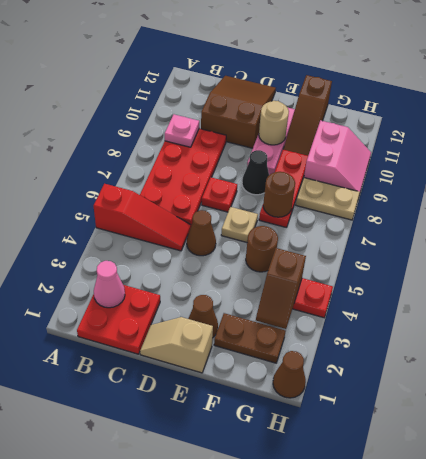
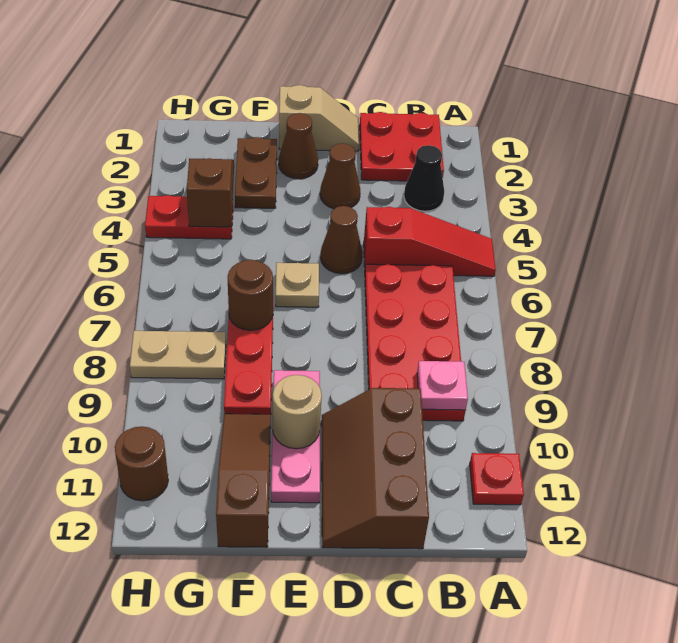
red 1x3 slope [94,184,191,251] -> red 1x3 slope turned to [364,207,496,276]
pink 1x1 cone [94,261,125,308] -> none
brown 2x3 slope [201,76,276,148] -> brown 2x3 slope turned to [321,388,429,549]
red 1x1 plate [202,177,237,212] -> red 1x1 plate moved to [470,453,524,505]
black 1x1 cone [242,150,269,195] -> black 1x1 cone moved to [404,145,444,211]
brown 1x2 plate [214,313,286,363] -> brown 1x2 plate turned to [235,137,277,208]
brown 1x1 round brick [246,226,278,272] -> brown 1x1 round brick moved to [115,426,168,501]
pink 2x2 slope [304,120,371,192] -> none
brown 1x1 cone [273,351,306,398] -> brown 1x1 cone moved to [320,143,360,209]

